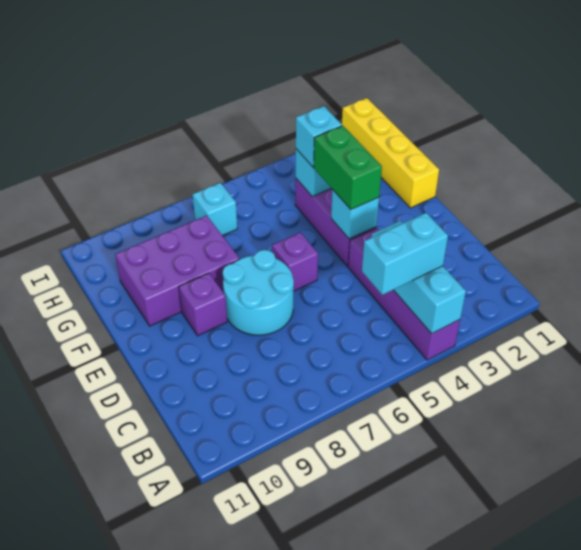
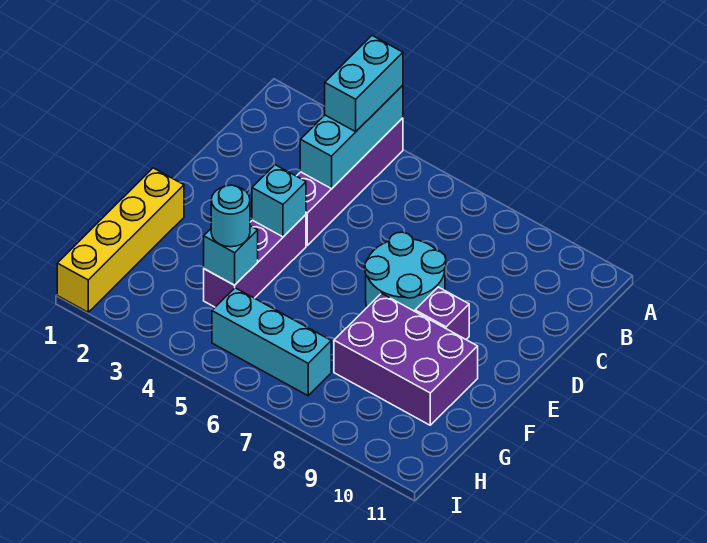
cyan 1x2 brick [362,213,448,295] -> cyan 1x2 brick turned to [325,36,403,132]
green 1x2 brick [314,126,382,210] -> none
purple 1x1 brick [272,232,318,291] -> none
cyan 1x1 brick [296,106,342,167] -> cyan 1x1 round brick [211,185,250,247]
cyan 1x1 brick [193,183,237,236] -> cyan 1x3 brick [212,288,331,396]

